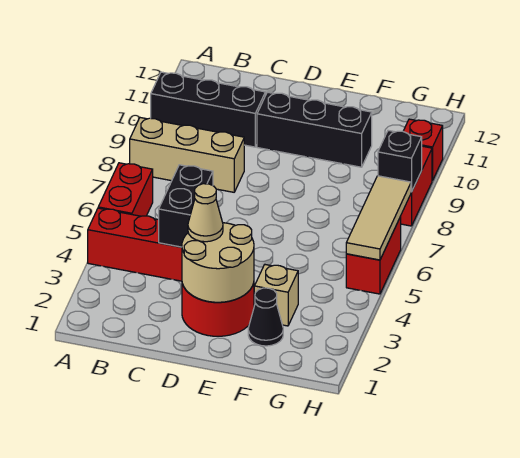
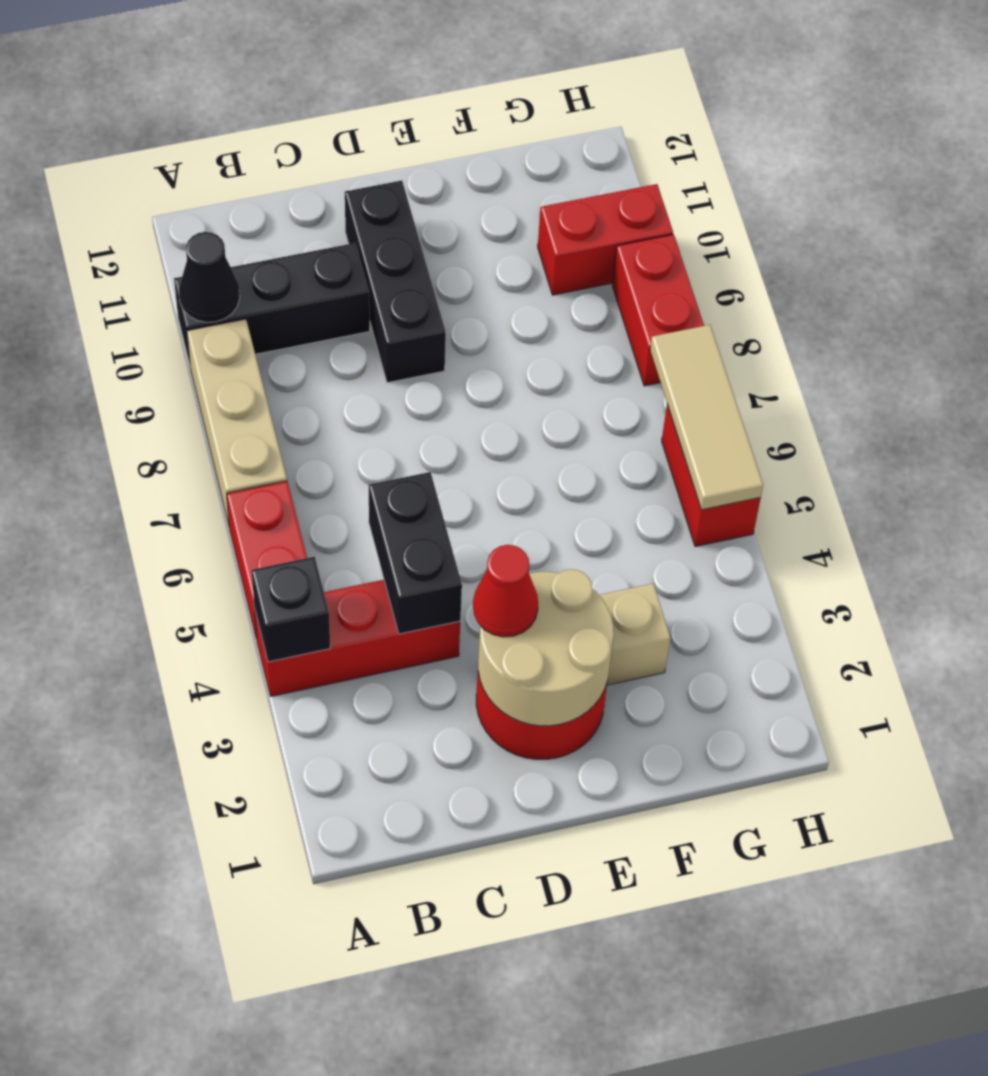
tan 1x3 brick [130,118,244,192] -> tan 1x3 brick turned to [187,319,287,528]
tan 1x1 cone [188,184,223,242] -> red 1x1 cone [473,545,538,637]
black 1x3 brick [257,92,372,167] -> black 1x3 brick turned to [345,180,446,383]
black 1x1 cone [248,288,283,346] -> black 1x1 cone moved to [179,232,240,322]
black 1x1 brick [378,130,422,192] -> black 1x1 brick moved to [252,557,330,662]
red 1x1 brick [403,119,443,181] -> red 1x2 brick [538,184,673,295]

